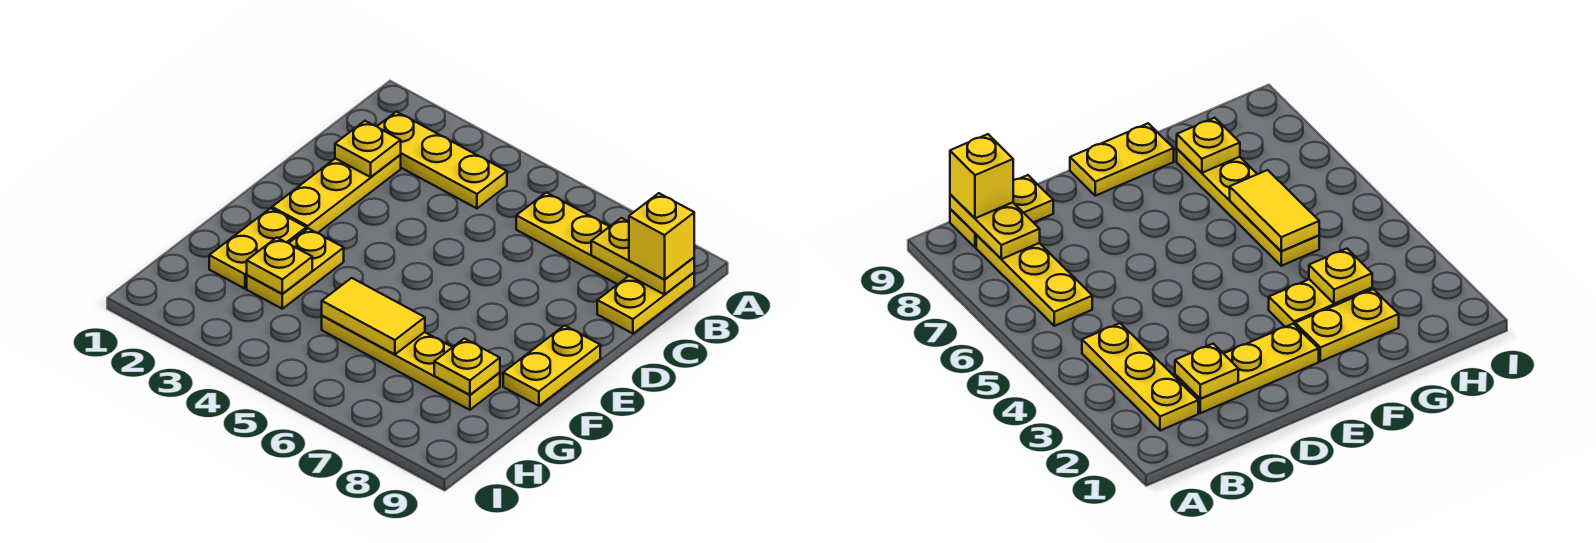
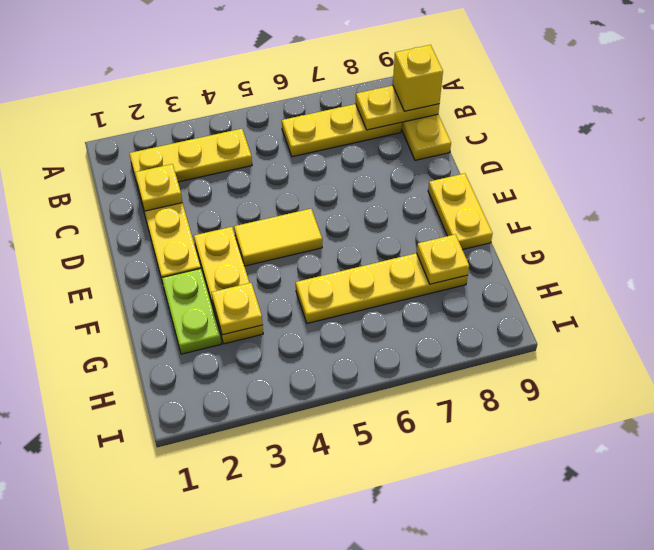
yellow 1x2 plate [209,208,306,289] -> lime 1x2 plate [162,269,221,354]
yellow 1x2 plate [247,228,344,309] -> yellow 1x3 plate [194,227,263,344]
yellow 1x2 tile [322,278,425,354] -> yellow 1x2 tile moved to [234,209,322,266]

